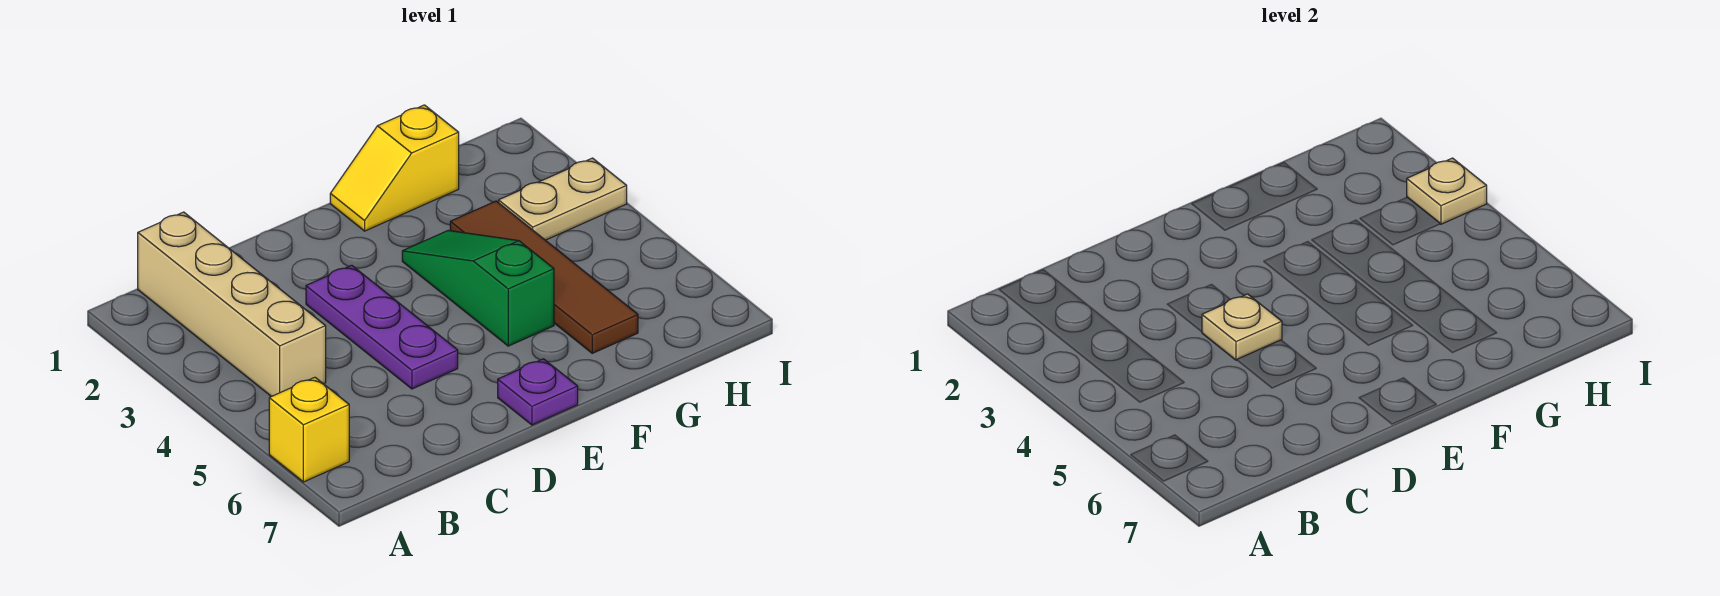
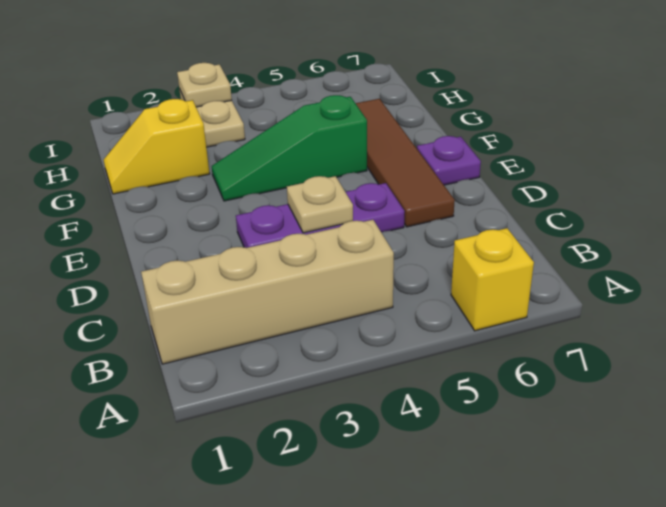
yellow 1x2 slope [330,105,459,231] -> yellow 1x2 slope turned to [104,99,210,194]
brown 1x4 tile [450,201,638,353] -> brown 1x4 tile turned to [356,99,455,227]

